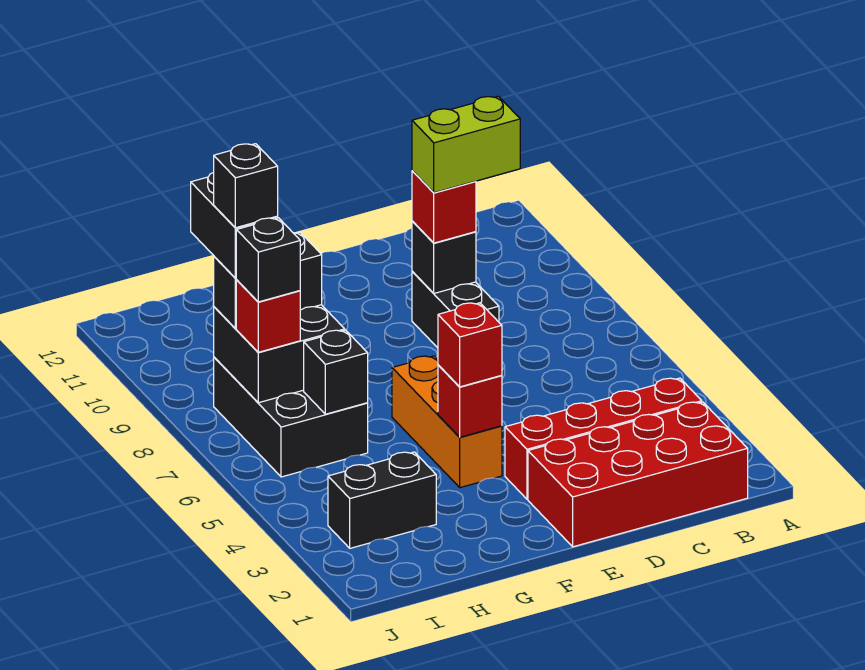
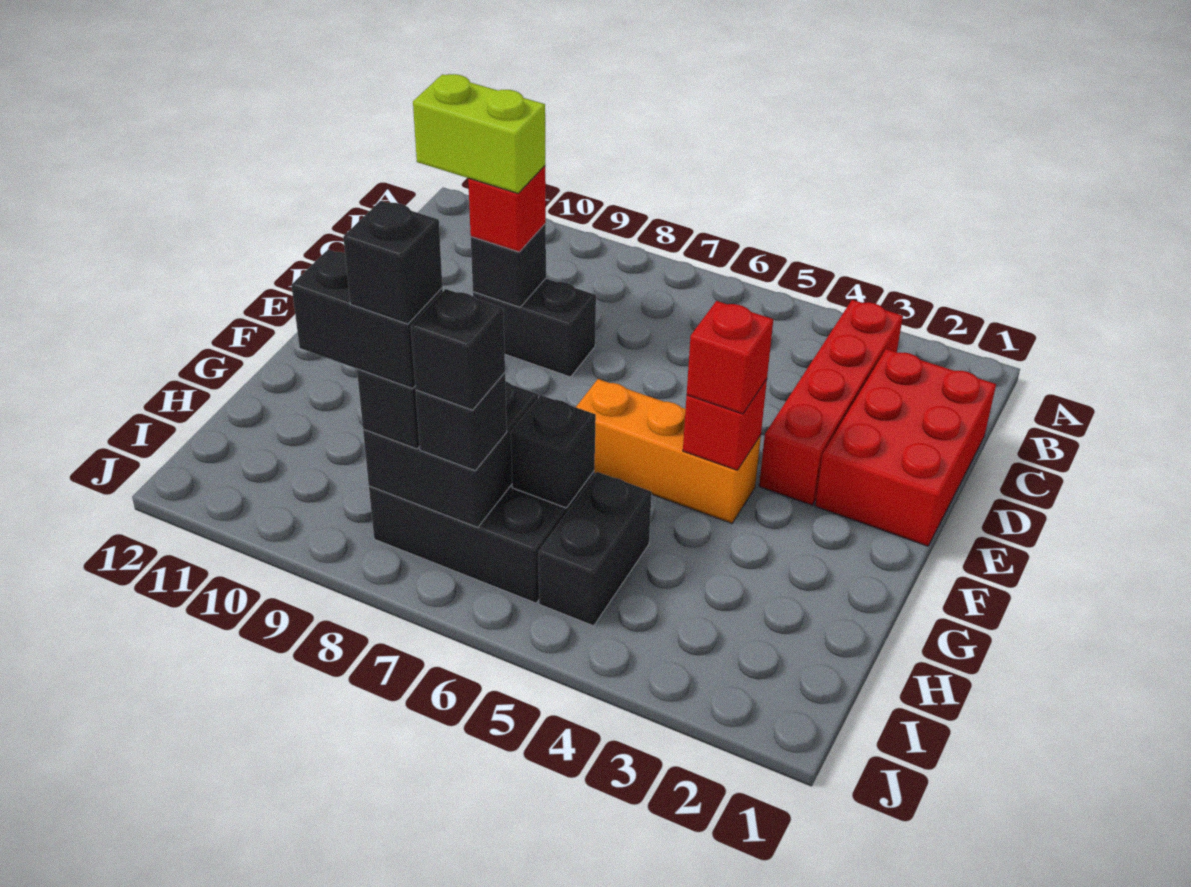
red 2x4 brick [528,402,748,547] -> red 2x3 brick [815,349,996,546]
lime 1x2 brick [412,96,520,193] -> lime 1x2 brick turned to [413,74,545,193]
black 1x2 brick [328,452,436,548] -> black 1x2 brick moved to [539,472,652,626]
red 1x1 brick [236,280,300,352] -> black 1x1 brick [416,373,507,471]

